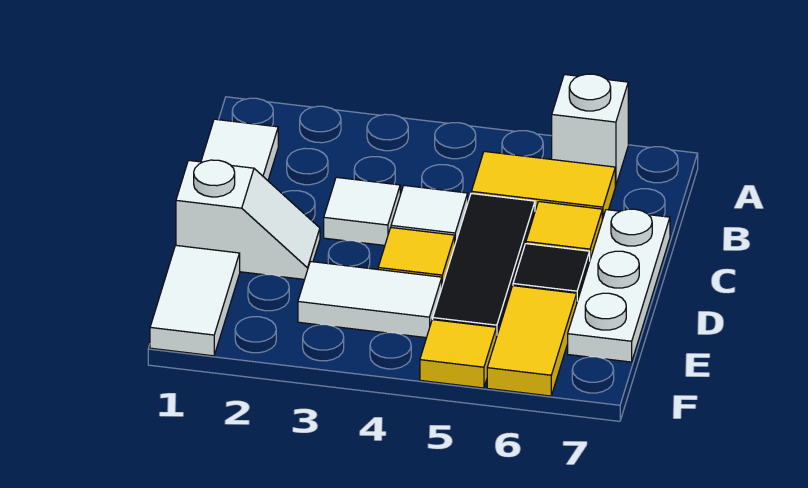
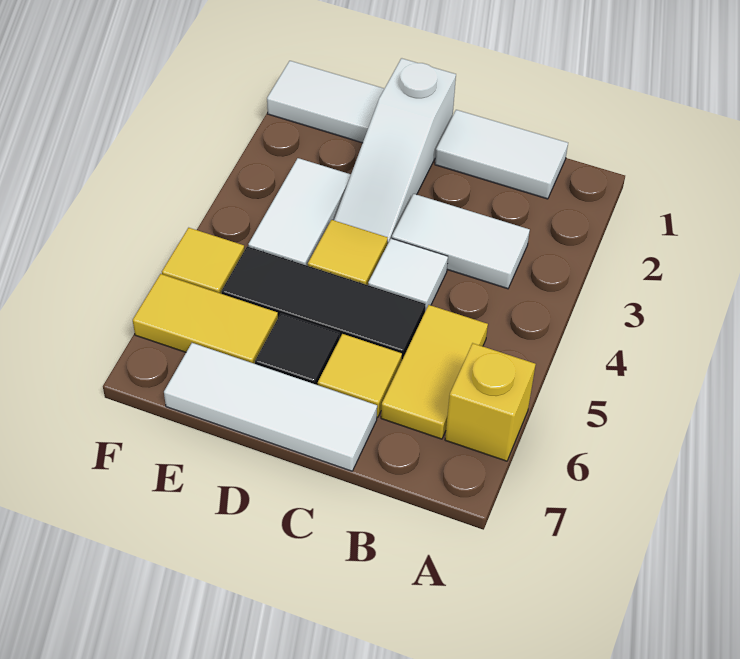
white 1x1 brick [552,74,628,186] -> yellow 1x1 brick [445,343,536,461]
white 1x1 tile [324,177,400,245] -> white 1x2 tile [392,194,530,289]
white 1x3 plate [568,209,670,362] -> white 1x3 tile [164,343,377,471]
white 1x2 slope [176,160,320,279] -> white 1x3 slope [334,58,456,243]

